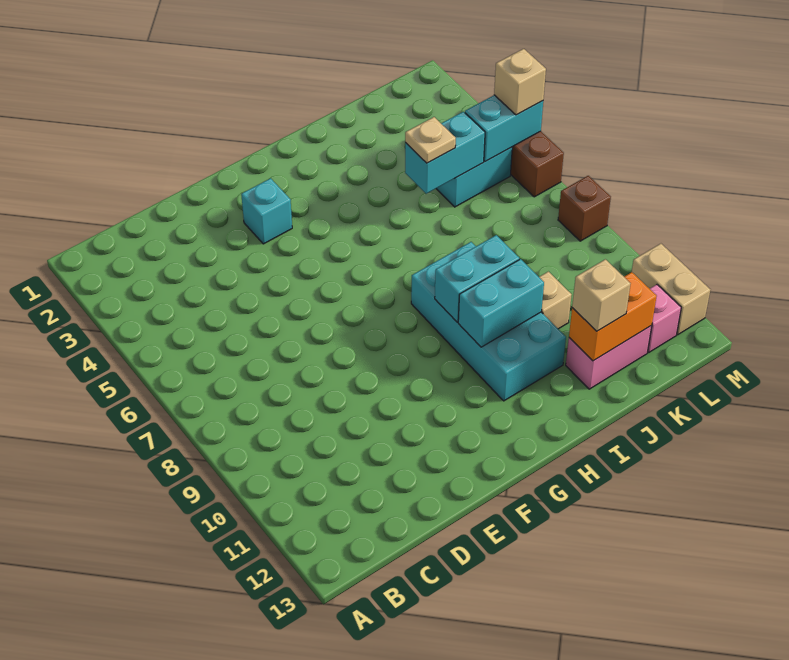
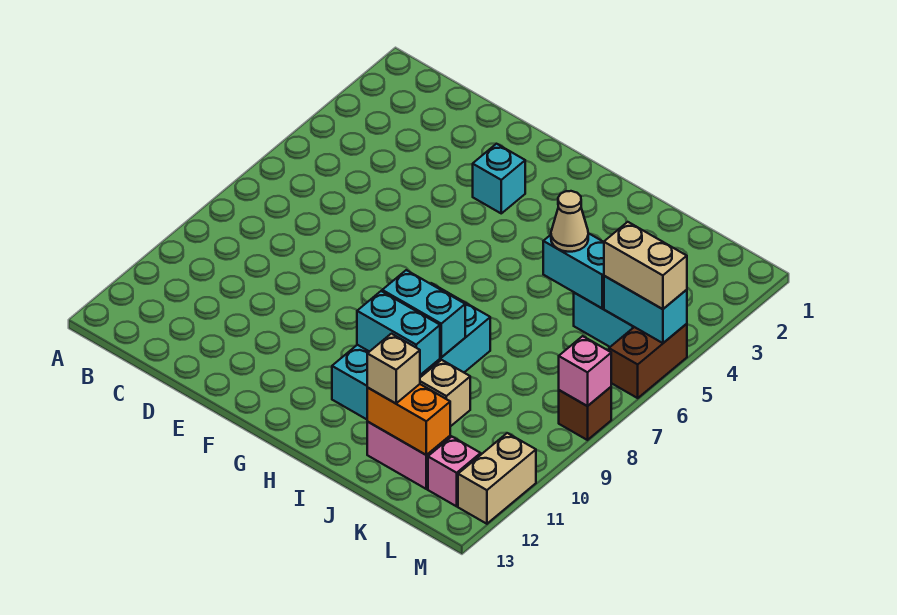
tan 1x1 plate [405,117,456,163] -> tan 1x1 cone [551,191,588,252]
tan 1x1 brick [494,49,546,115] -> tan 1x2 brick [604,222,687,309]
none -> pink 1x1 brick [559,336,611,406]

